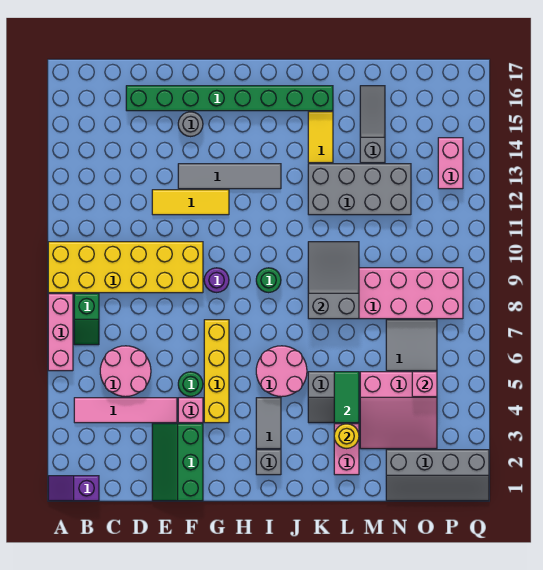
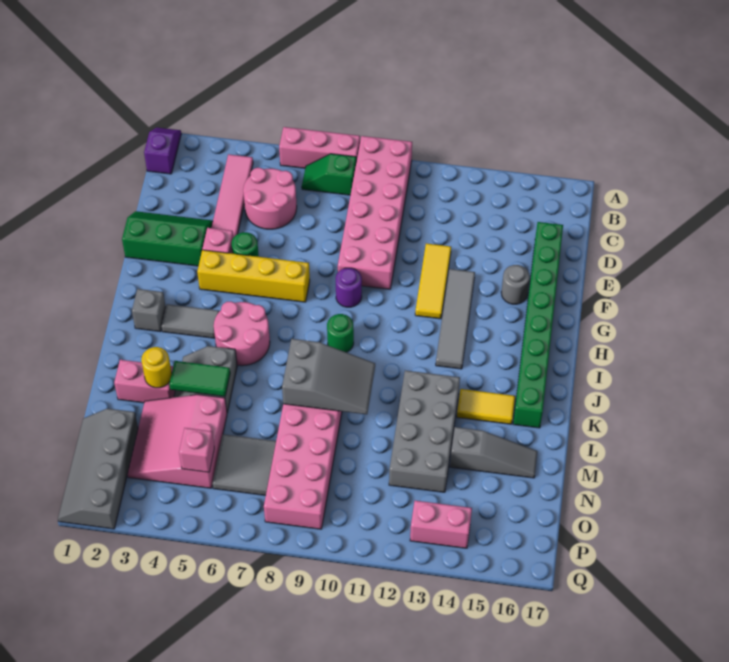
yellow 2x6 brick [48,242,203,293] -> pink 2x6 brick [338,136,412,289]

